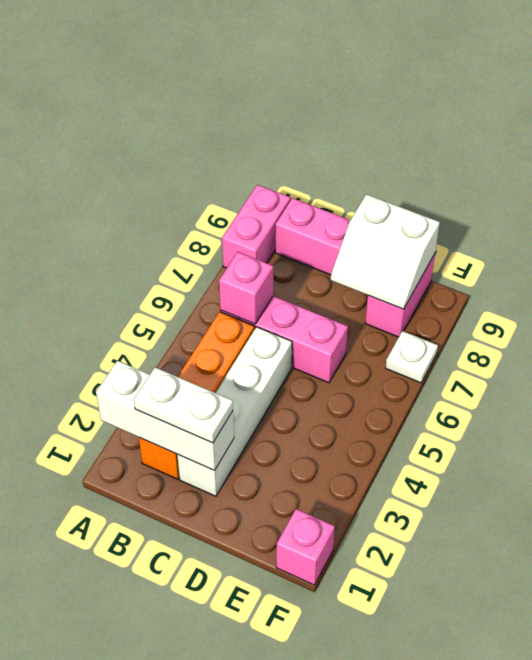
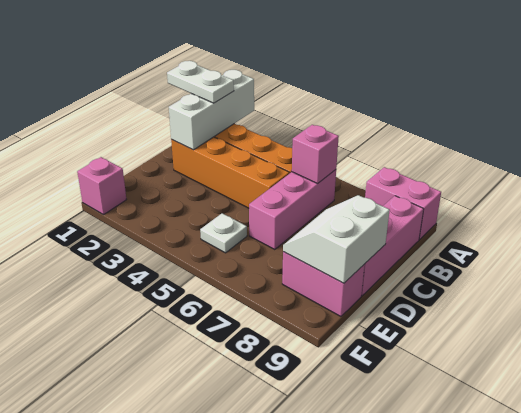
white 1x2 plate [134,367,233,443] -> white 1x2 plate turned to [167,61,234,103]
white 1x4 brick [177,327,292,496] -> orange 1x4 brick [171,137,289,208]
white 1x1 plate [386,331,438,383] -> white 1x1 plate moved to [200,213,247,253]

